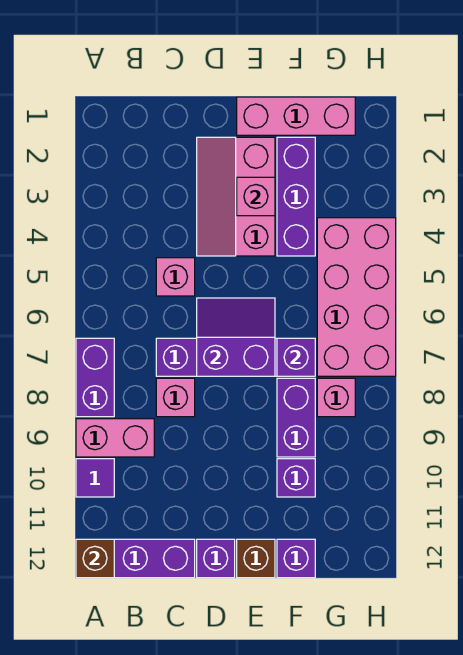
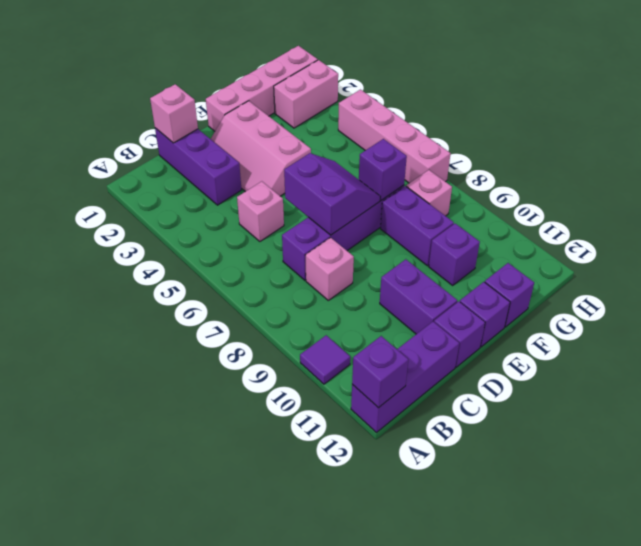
purple 1x2 brick [76,338,114,417] -> purple 1x2 brick moved to [380,259,457,334]
pink 1x2 brick [76,419,154,457] -> pink 1x2 brick moved to [274,60,338,128]
brown 1x1 brick [76,539,114,578] -> purple 1x1 brick [352,336,408,408]
purple 2x2 slope [197,298,275,376] -> purple 2x2 slope turned to [284,153,380,235]
pink 1x3 brick [237,97,355,135] -> pink 1x4 brick [206,46,318,131]
pink 1x1 brick [237,177,275,216] -> pink 1x1 brick moved to [150,84,198,143]
brown 1x1 brick [237,539,275,578] -> purple 1x1 brick [460,282,510,347]
purple 1x3 brick [277,137,315,256] -> purple 1x3 brick moved to [155,128,242,205]
pink 2x4 brick [317,218,396,376] -> pink 1x4 brick [338,90,451,183]

